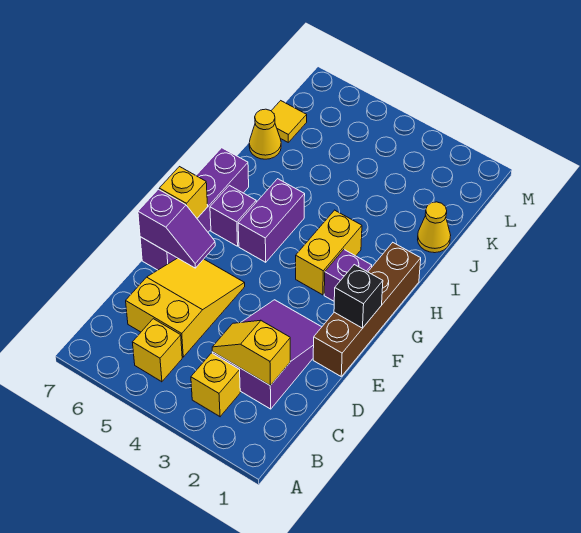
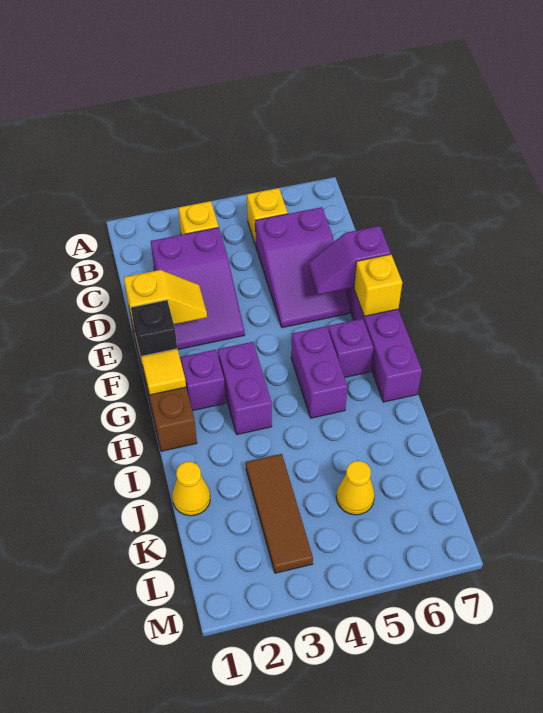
yellow 1x2 slope [212,320,290,386] -> yellow 1x2 slope moved to [124,270,207,327]
yellow 2x3 slope [126,258,245,357] -> purple 2x3 slope [255,207,350,328]
yellow 1x2 brick [296,210,362,295] -> purple 1x2 brick [218,342,272,435]
none -> brown 1x3 tile [246,454,313,573]
yellow 1x1 cone [249,109,281,159] -> yellow 1x1 cone moved to [336,461,375,515]
yellow 1x1 tile [271,101,307,142] -> yellow 1x1 tile moved to [141,349,186,395]

